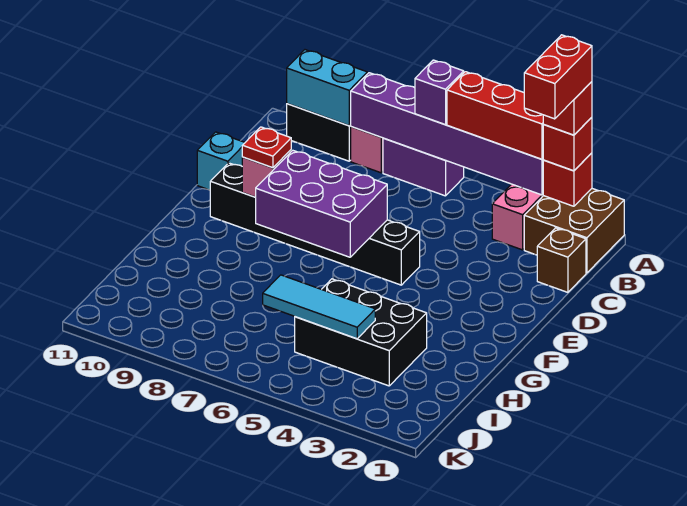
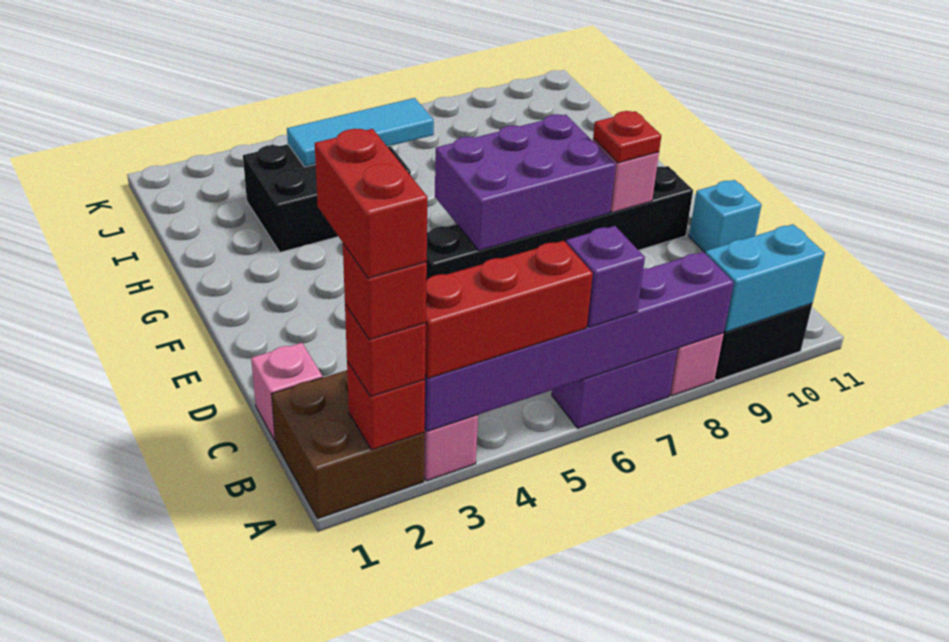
brown 1x1 brick [537,228,586,292] -> pink 1x1 brick [251,343,323,440]

